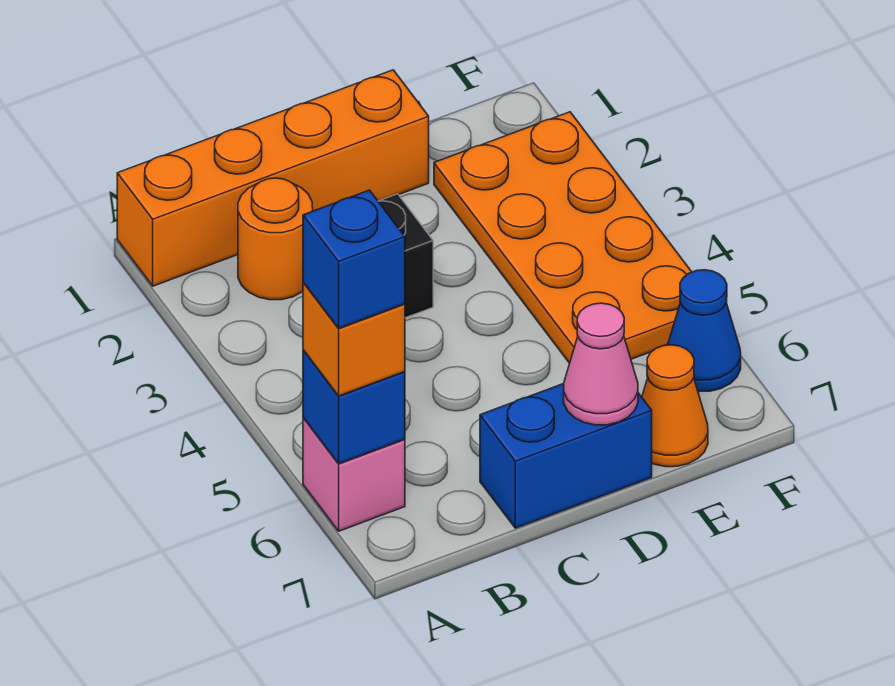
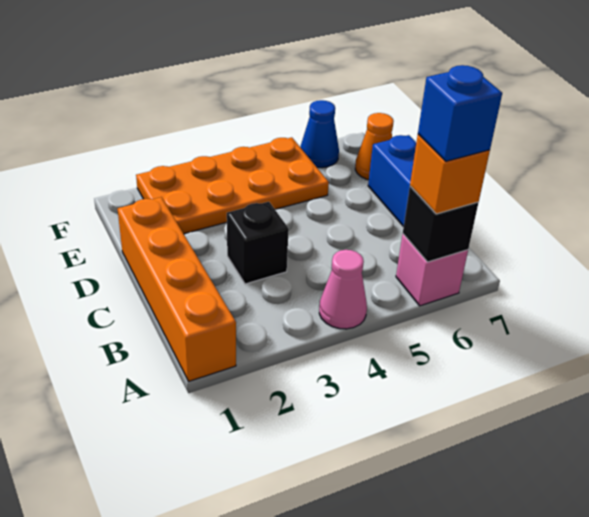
blue 1x1 brick [303,350,405,463] -> black 1x1 brick [403,186,479,262]
orange 1x1 round brick [238,178,313,300] -> none
pink 1x1 cone [564,303,638,425] -> pink 1x1 cone moved to [319,250,367,329]

